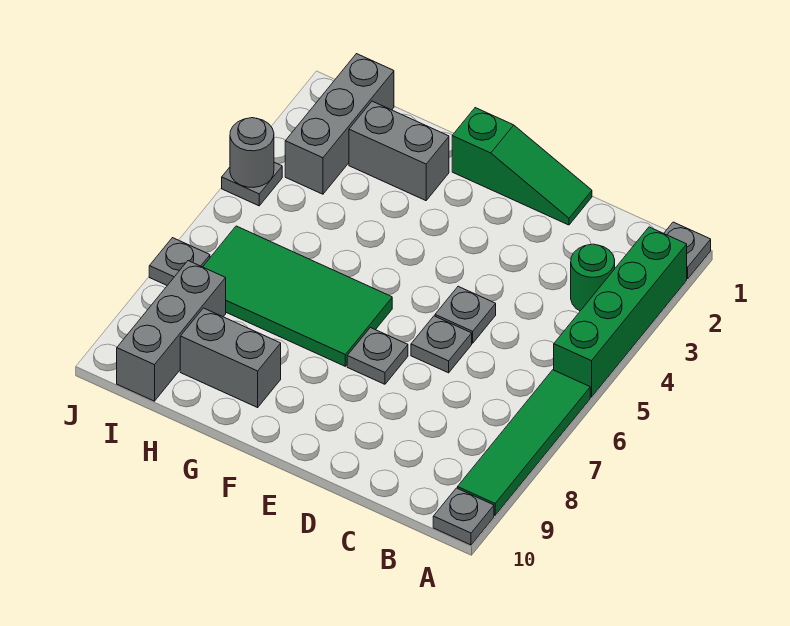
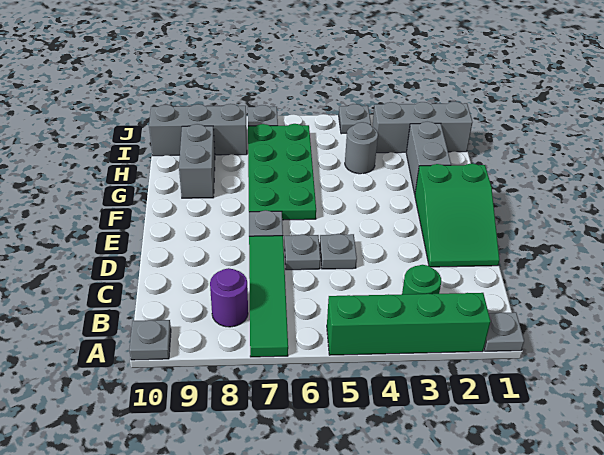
green 1x4 tile [458,370,590,515] -> green 1x4 tile turned to [249,236,288,357]
none -> purple 1x1 round brick [210,268,248,327]
green 1x3 slope [452,108,592,225] -> green 2x3 slope [415,164,500,267]
green 2x4 tile [203,226,392,366] -> green 2x4 plate [248,124,316,220]
grey 1x1 round brick [230,118,274,187] -> grey 1x1 round brick moved to [345,122,378,174]

